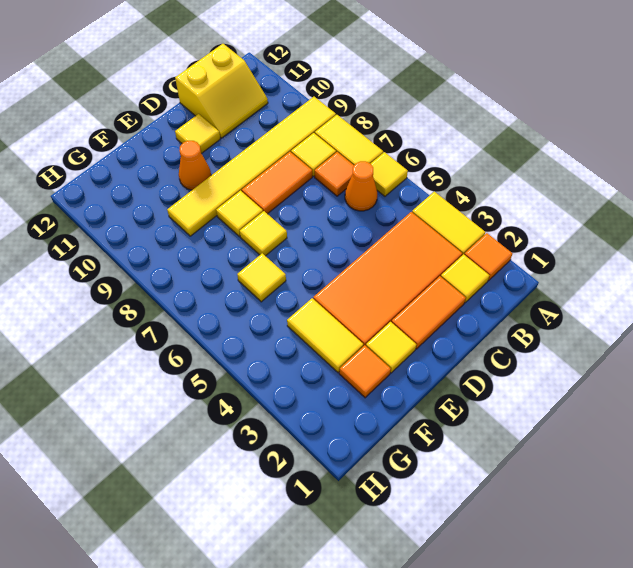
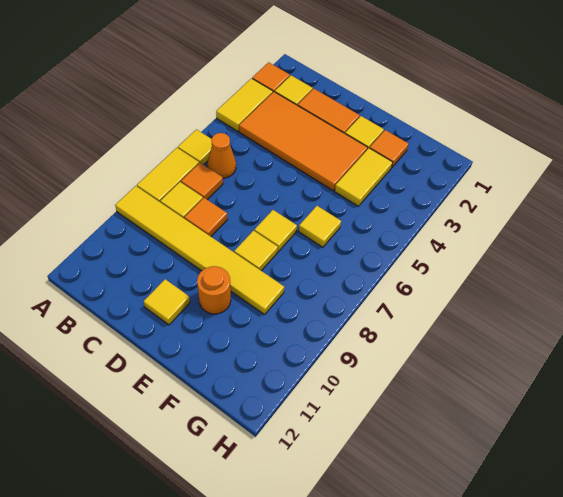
yellow 2x2 slope [175,44,268,138] -> none
orange 1x2 tile [242,152,312,214] -> orange 1x1 tile [184,198,227,236]
orange 1x1 cone [179,141,211,190] -> orange 1x1 round brick [197,266,231,314]

